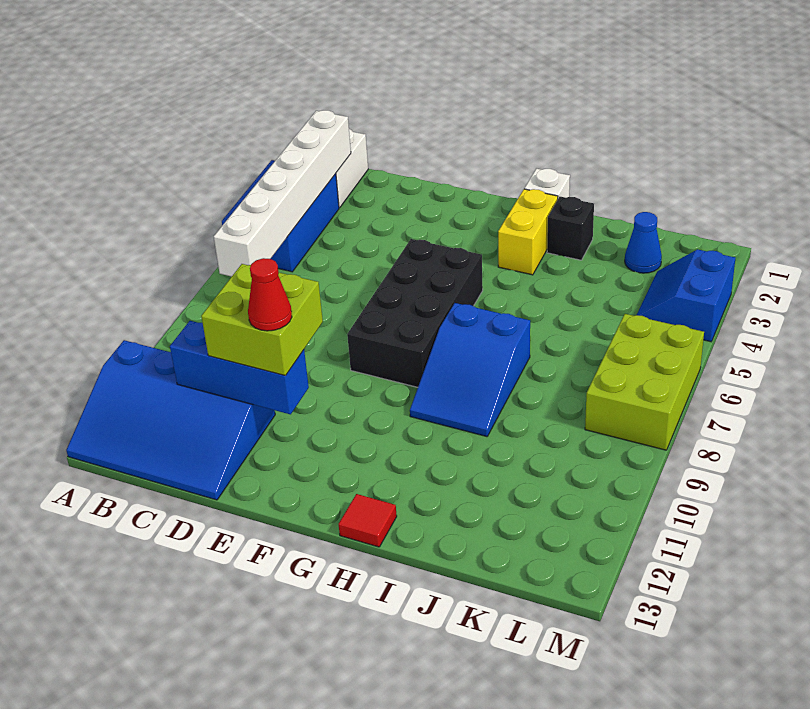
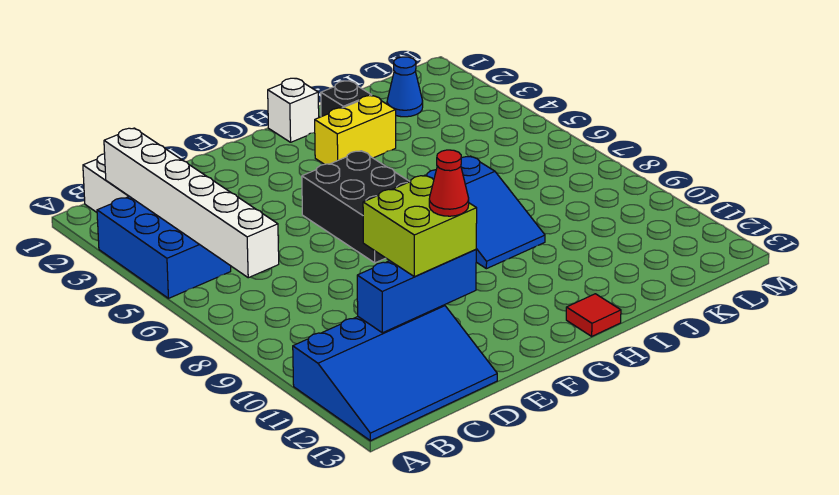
black 2x4 brick [347,239,483,387] -> black 2x3 brick [302,151,410,263]
yellow 1x2 brick [498,189,558,275] -> yellow 1x2 brick turned to [315,96,396,164]
blue 2x2 slope [637,249,735,342] -> none
lime 2x3 brick [585,314,704,450] -> none

